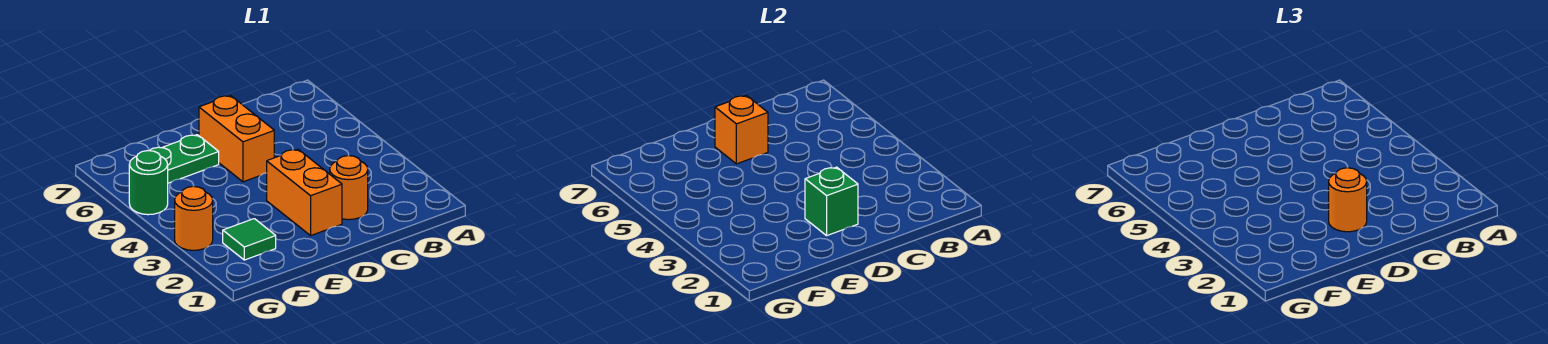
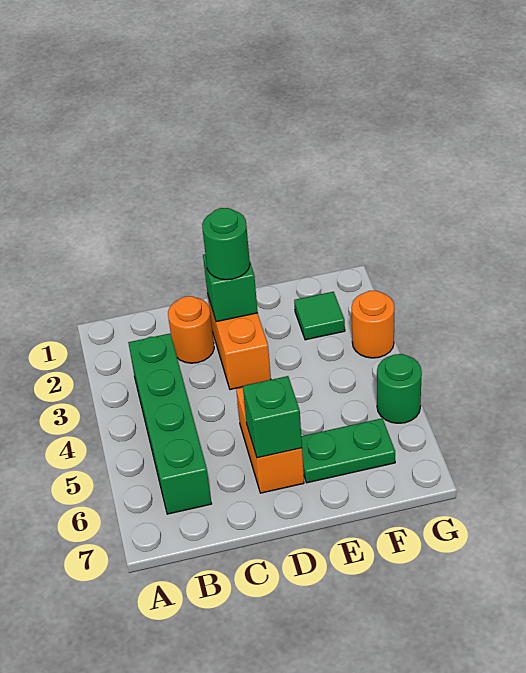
none -> green 1x4 brick [128,333,212,514]
orange 1x1 round brick [1329,168,1367,232] -> green 1x1 round brick [202,208,250,280]
orange 1x1 brick [715,95,768,164] -> green 1x1 brick [243,376,302,458]

